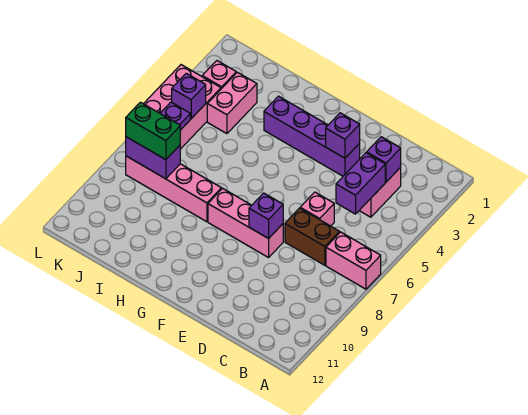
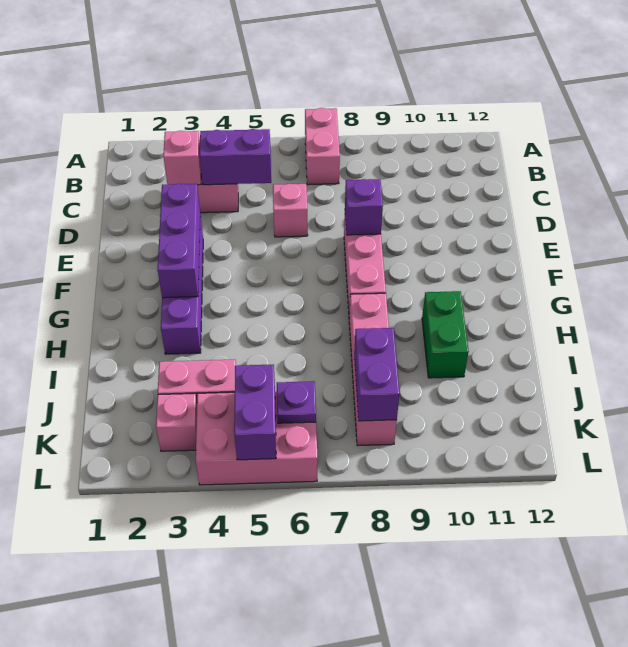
purple 1x1 brick [367,137,401,182] -> pink 1x1 brick [163,131,201,185]
brown 1x2 brick [285,208,340,265] -> none
purple 1x1 brick [326,113,360,158] -> purple 1x3 brick [158,184,200,298]
green 1x2 brick [126,102,180,160] -> green 1x2 brick moved to [422,291,469,378]
purple 1x1 brick [172,73,206,118] -> purple 1x2 brick [234,365,276,460]

